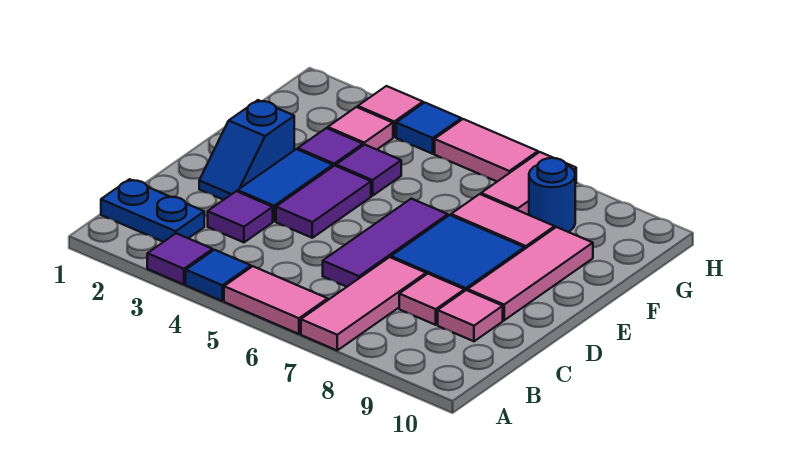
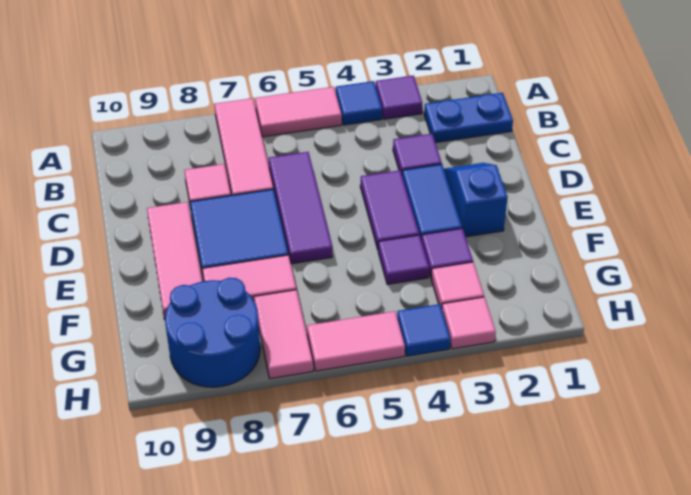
pink 1x1 tile [438,290,503,341] -> none
blue 1x1 round brick [529,158,575,232] -> blue 2x2 round brick [165,278,260,387]

